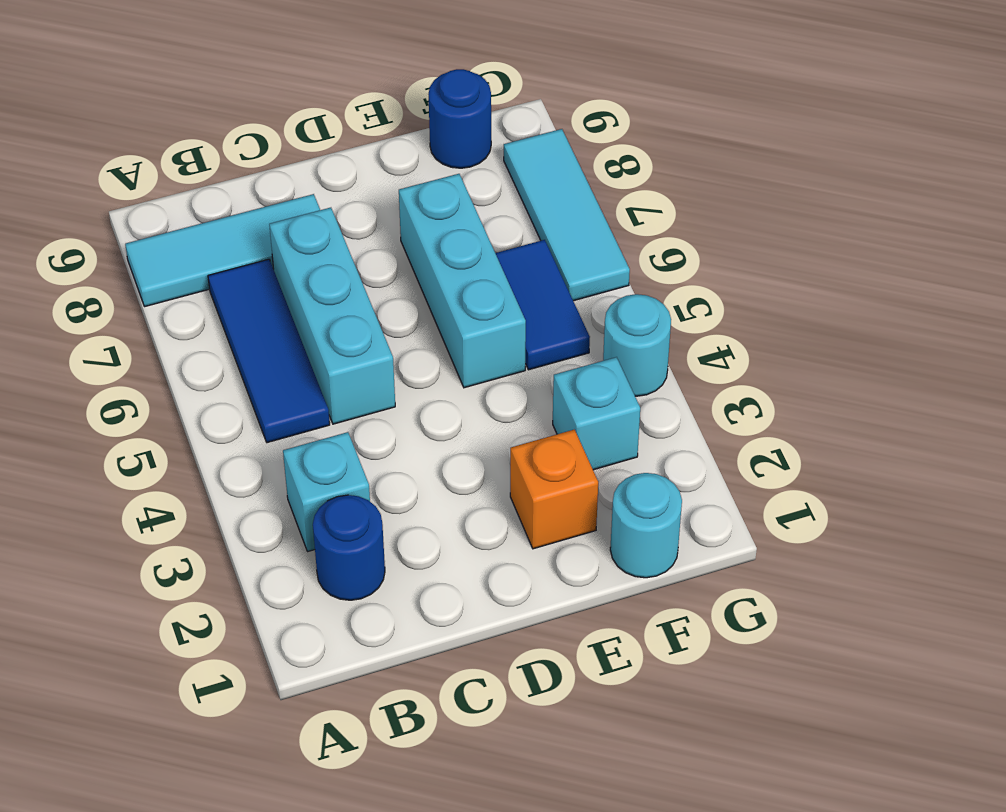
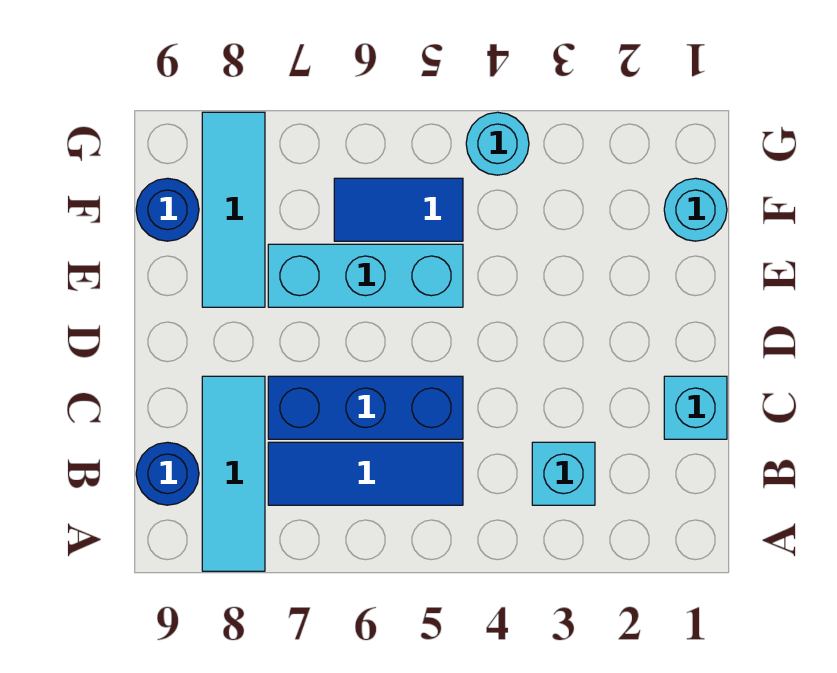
blue 1x1 round brick [313,495,385,600] -> blue 1x1 round brick moved to [136,442,199,505]
cyan 1x3 brick [269,208,395,424] -> blue 1x3 brick [268,376,463,439]
orange 1x1 brick [510,430,598,549] -> none
cyan 1x1 brick [553,357,640,470] -> cyan 1x1 brick moved to [664,376,727,439]
cyan 1x3 tile [504,129,630,301] -> cyan 1x3 tile turned to [202,112,265,307]

